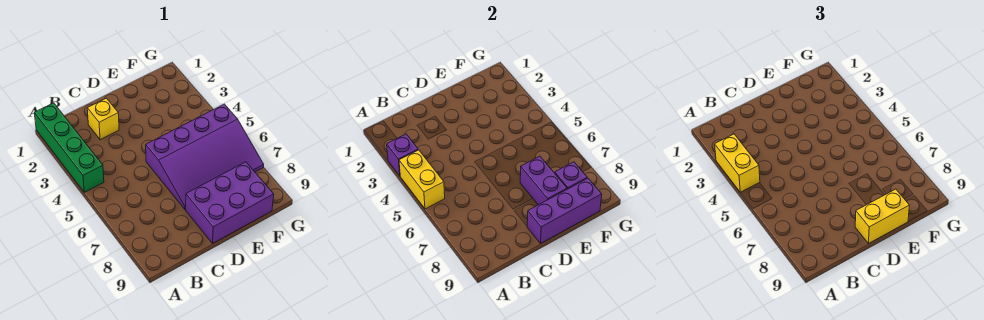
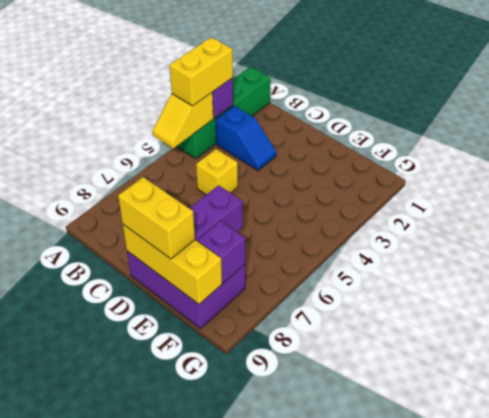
yellow 1x2 brick [399,150,445,209] -> yellow 1x2 slope [152,92,213,148]
none -> blue 1x2 slope [216,106,276,170]
yellow 1x1 brick [87,98,119,140] -> yellow 1x1 brick moved to [196,149,238,195]
purple 3x4 slope [146,104,264,210] -> none
purple 1x3 brick [527,178,602,243] -> yellow 1x3 brick [123,225,222,304]

